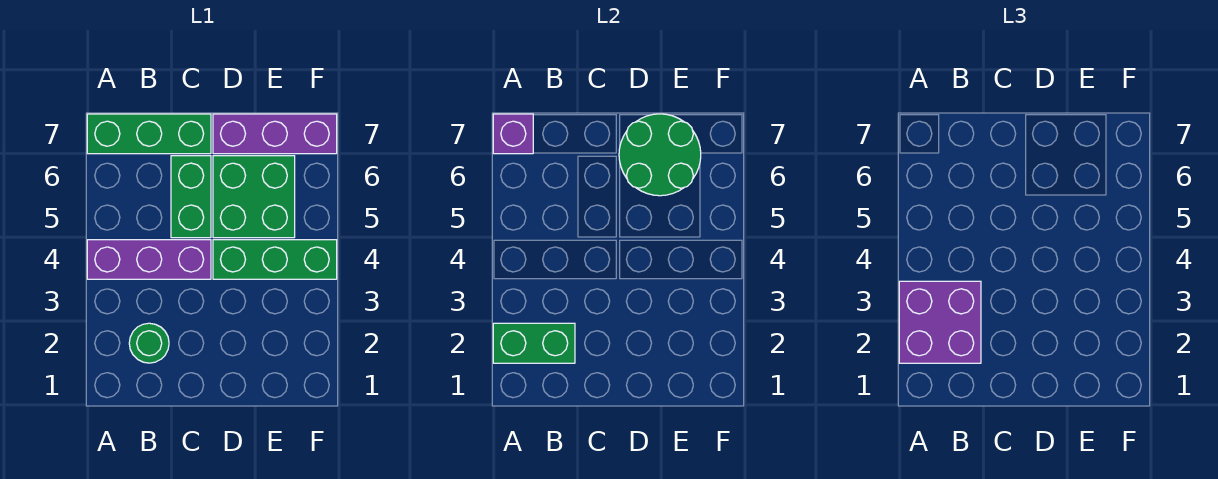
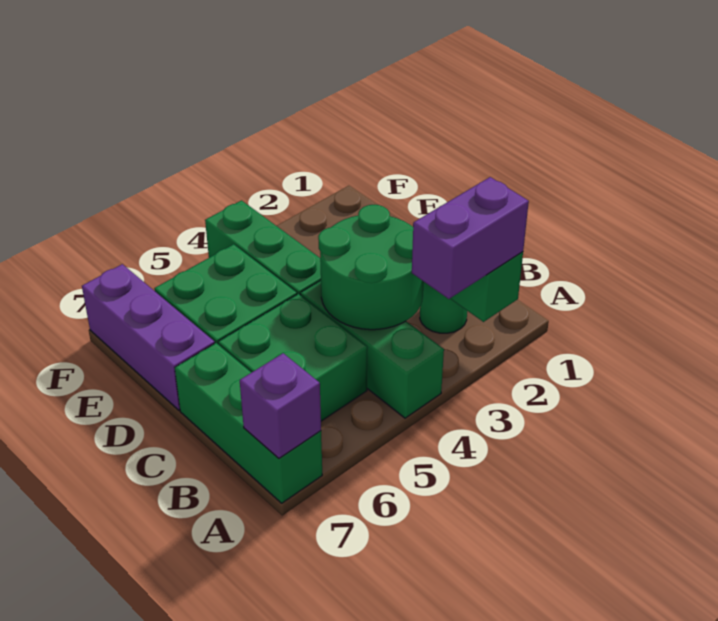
purple 2x2 brick [899,281,981,363] -> purple 1x2 brick [412,177,529,299]
purple 1x3 brick [87,240,211,279] -> green 1x3 brick [300,281,444,418]
green 1x2 brick [171,156,211,238] -> green 2x2 brick [218,294,367,421]
green 2x2 round brick [619,114,701,196] -> green 2x2 round brick moved to [318,205,424,330]

